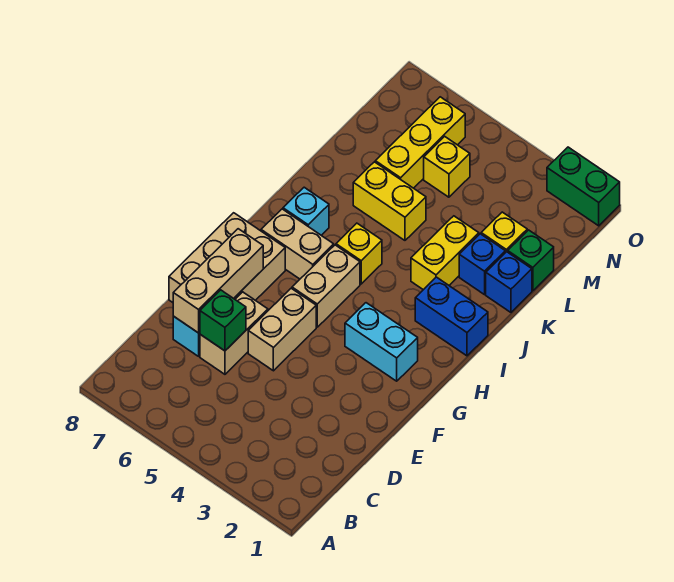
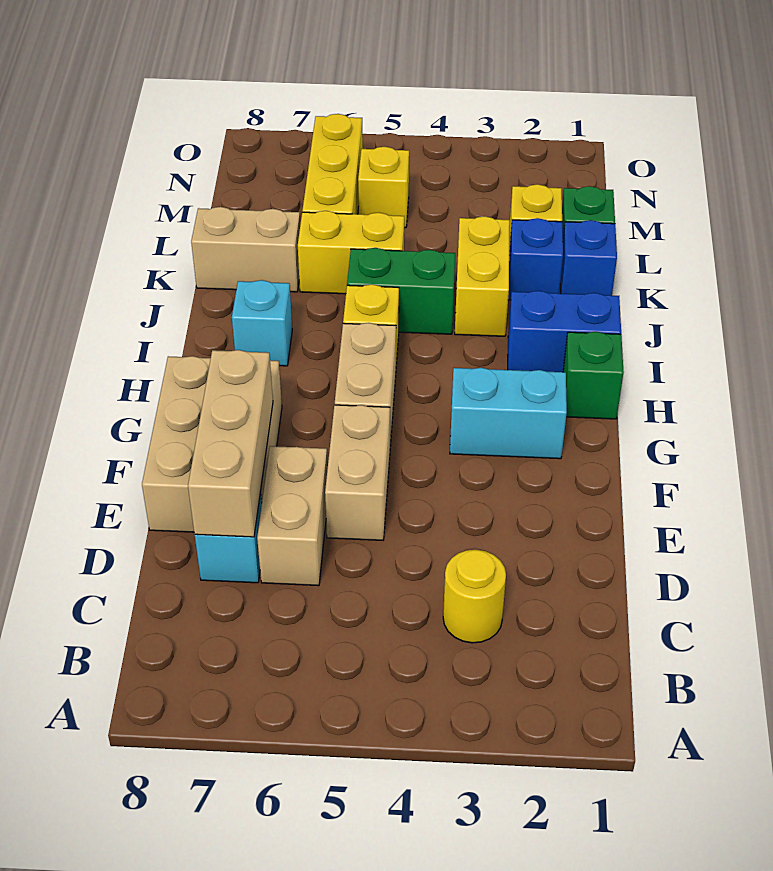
none -> yellow 1x1 round brick [443,550,506,643]
green 1x1 brick [200,290,246,351] -> green 1x1 brick moved to [563,332,624,419]
tan 1x2 brick [261,209,334,279] -> tan 1x2 brick moved to [191,207,300,292]
green 1x2 brick [547,147,620,226] -> green 1x2 brick moved to [347,248,455,334]

